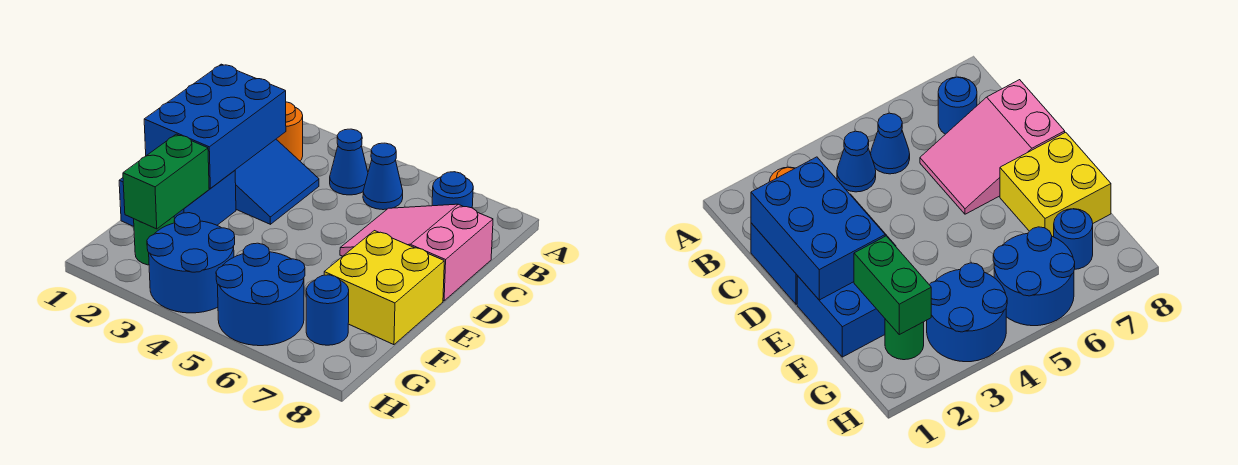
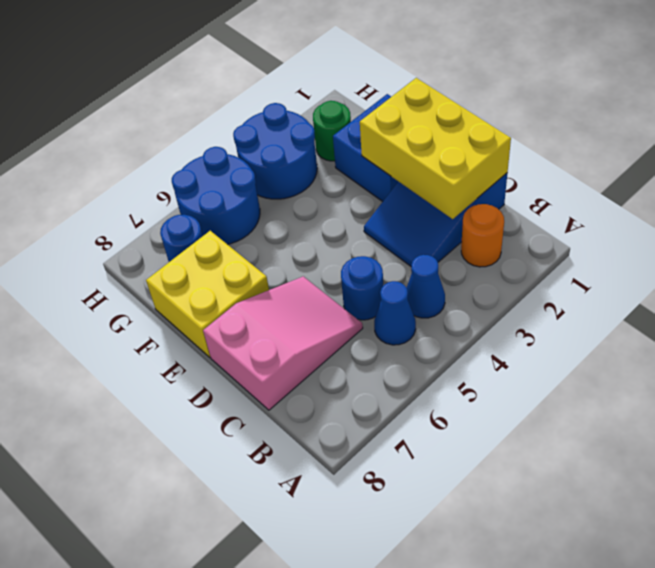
blue 1x1 round brick [432,172,473,208] -> blue 1x1 round brick moved to [341,256,383,320]
blue 2x3 brick [144,64,286,188] -> yellow 2x3 brick [360,78,511,219]
green 1x2 brick [123,134,209,229] -> none

